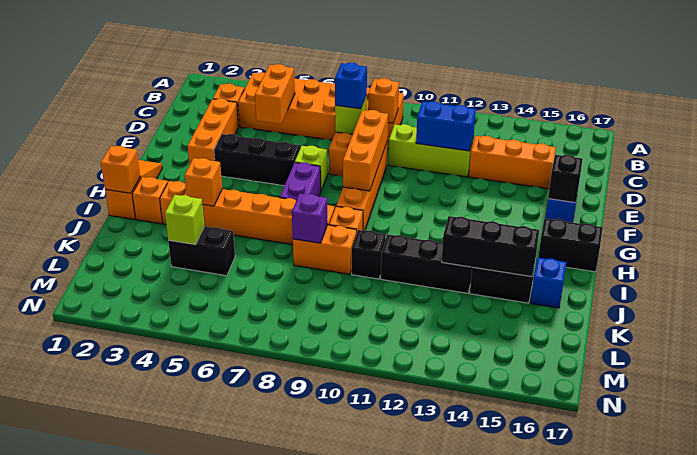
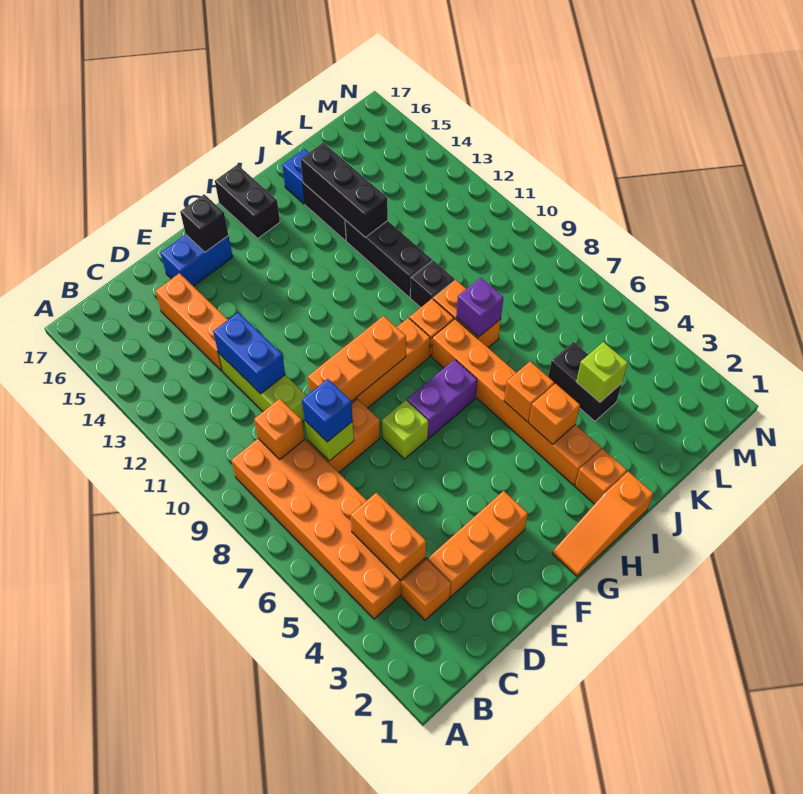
orange 1x2 brick [255,64,295,124] -> orange 1x2 brick turned to [350,493,426,580]
black 1x3 brick [214,134,300,186] -> none
orange 1x1 brick [101,146,140,193] -> orange 1x1 brick moved to [504,361,554,422]

